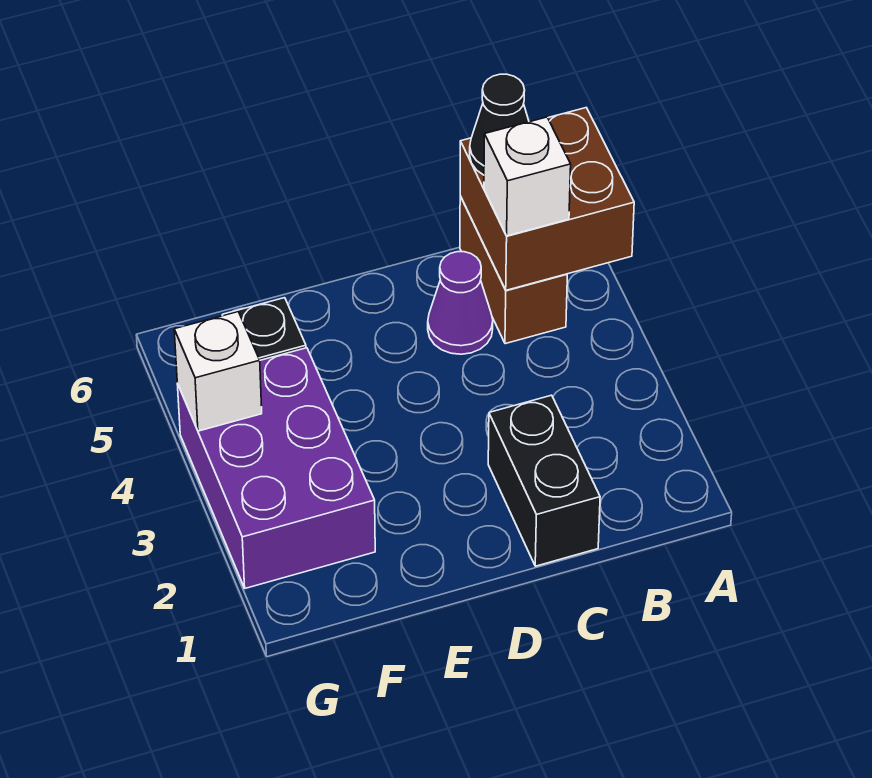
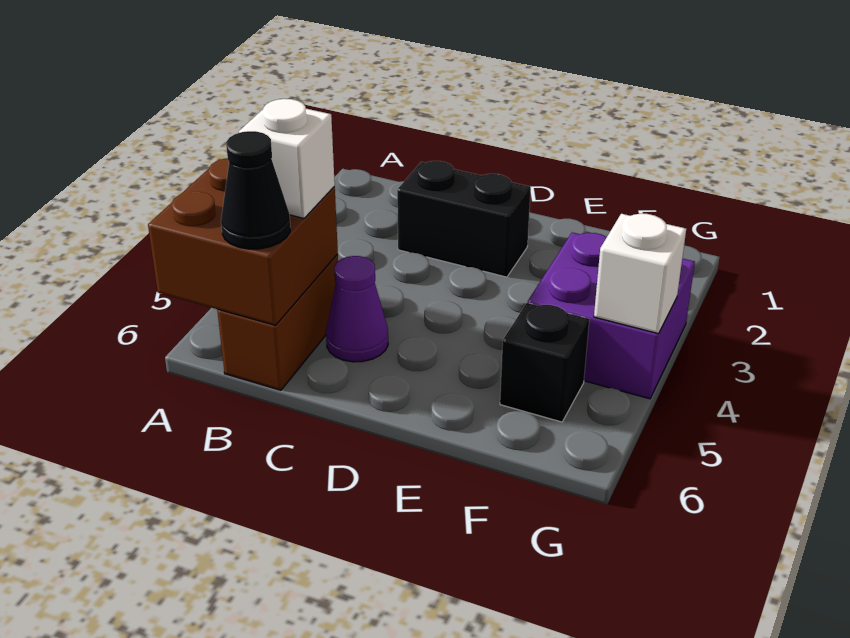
black 1x2 brick [488,395,600,566] -> black 1x2 brick turned to [397,161,531,277]
purple 2x3 brick [177,348,375,588] -> purple 2x2 brick [528,233,695,399]

